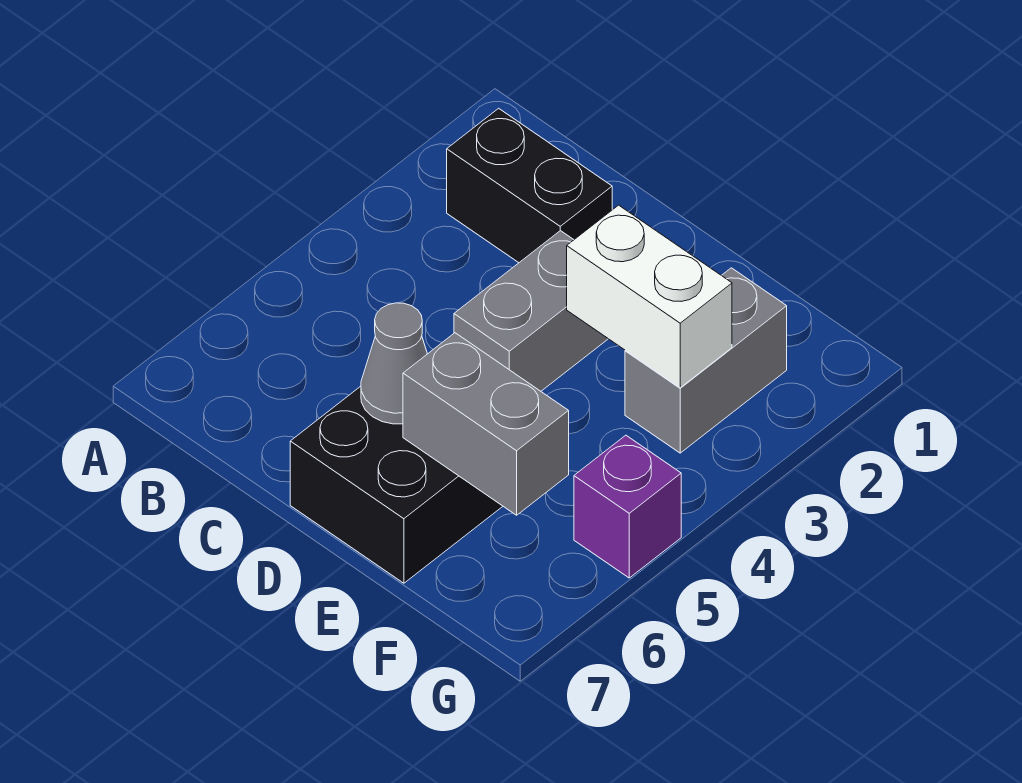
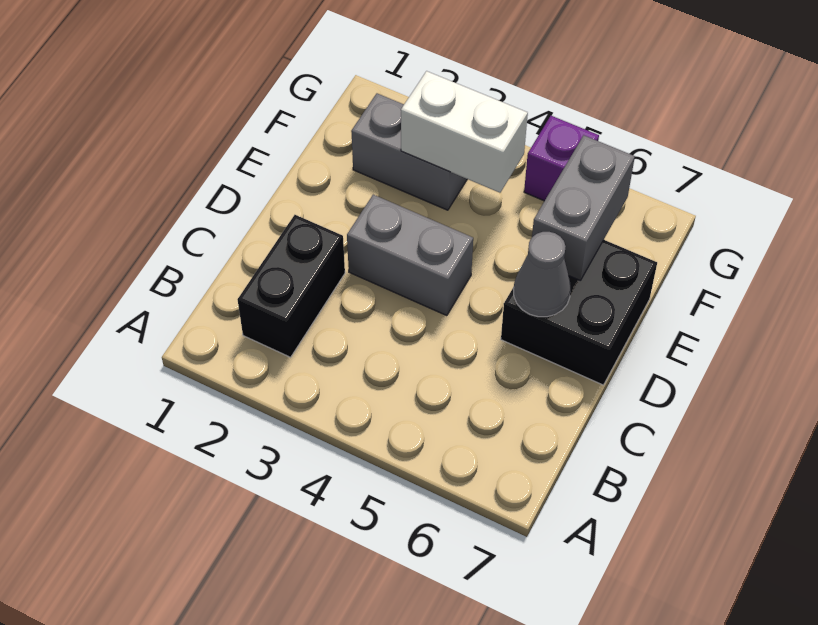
white 1x2 brick [567,205,732,388] -> white 1x2 brick turned to [401,71,528,193]

